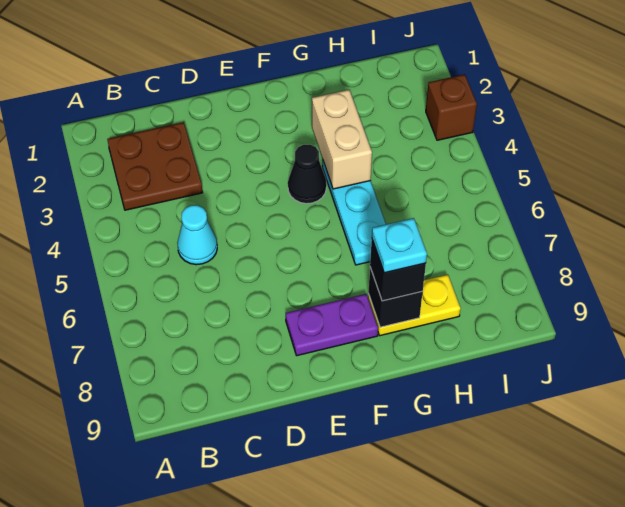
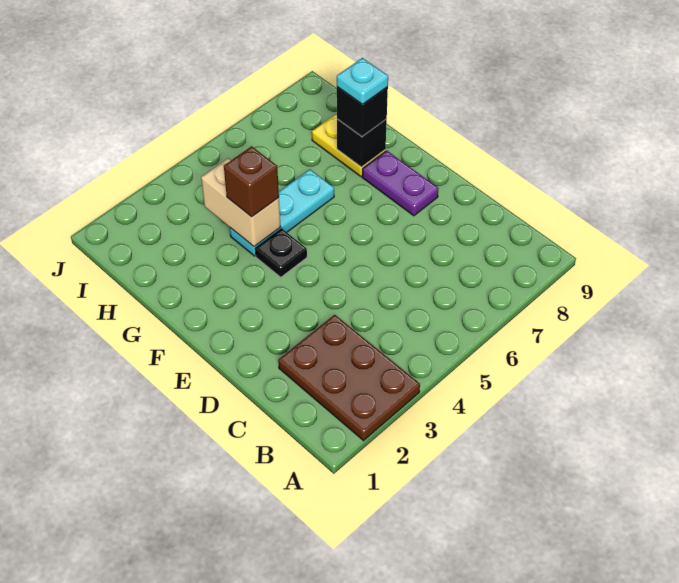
brown 2x2 plate [107,122,203,210] -> brown 2x3 plate [278,315,420,441]
cyan 1x1 cone [177,205,217,265] -> none
black 1x1 cone [288,145,326,204] -> black 1x1 plate [255,229,307,277]
tan 1x2 brick [312,90,372,189] -> tan 1x2 brick turned to [201,158,280,247]
brown 1x1 brick [426,74,477,140] -> brown 1x1 brick moved to [224,146,279,217]

